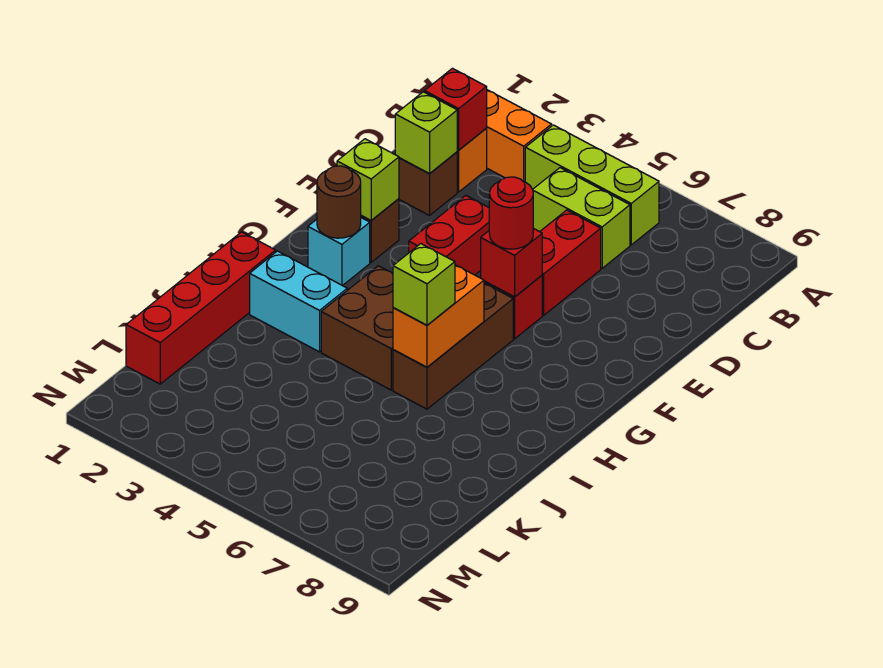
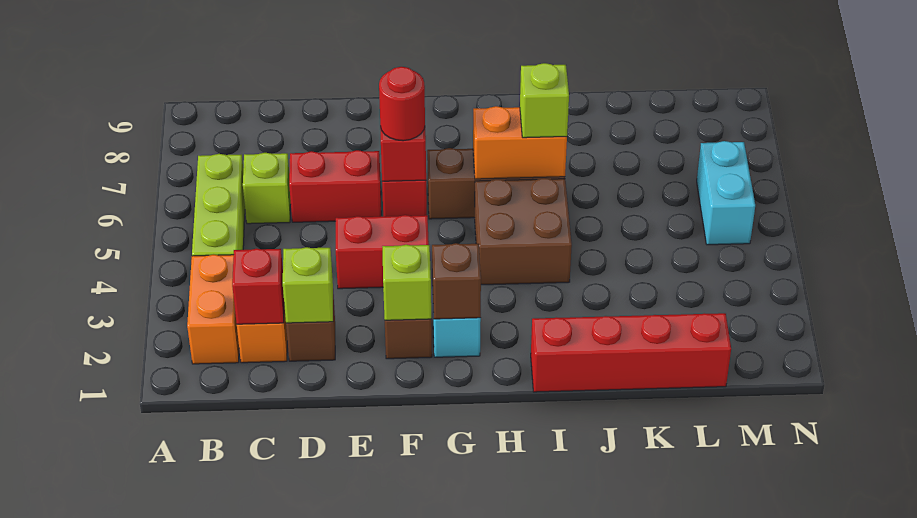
lime 1x2 brick [533,168,630,268] -> lime 1x1 brick [243,153,291,224]
brown 1x1 round brick [317,166,361,238] -> brown 1x1 brick [432,243,481,319]
cyan 1x2 brick [250,251,347,352] -> cyan 1x2 brick moved to [697,141,755,245]

